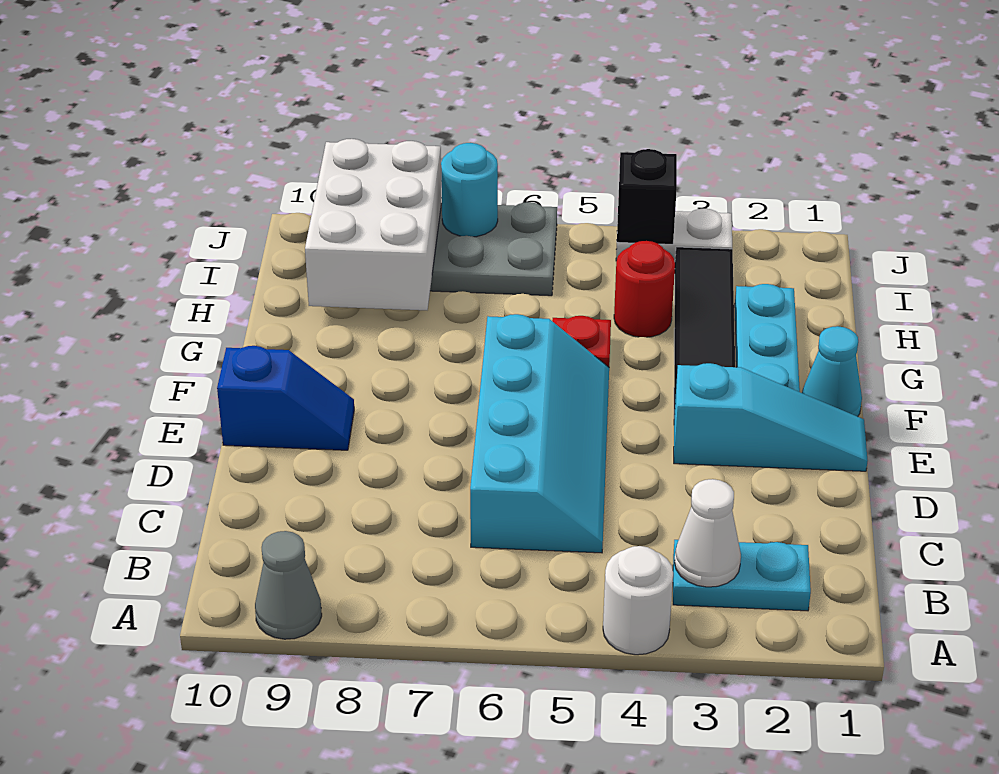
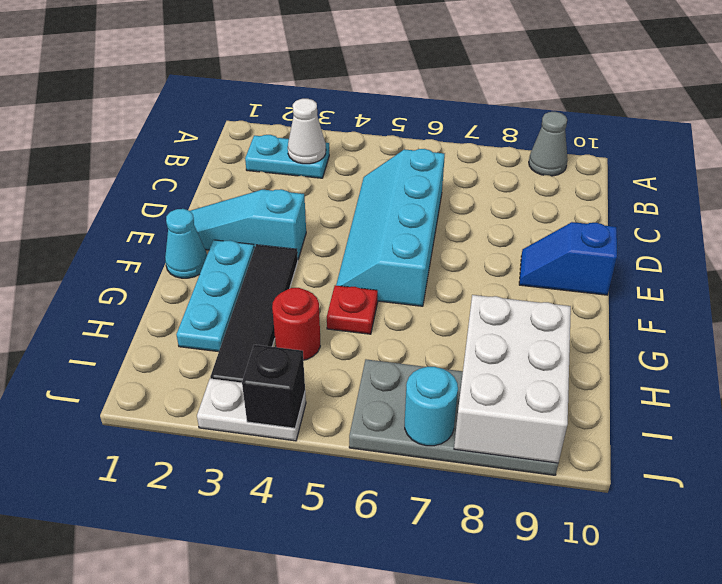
white 1x1 round brick [603,546,673,655] -> none

